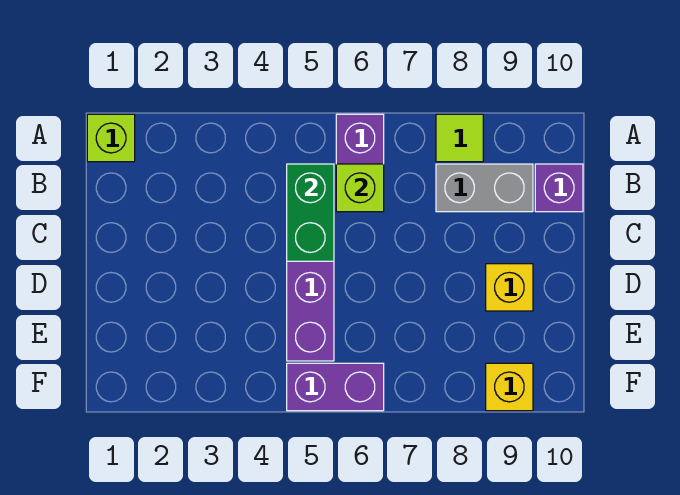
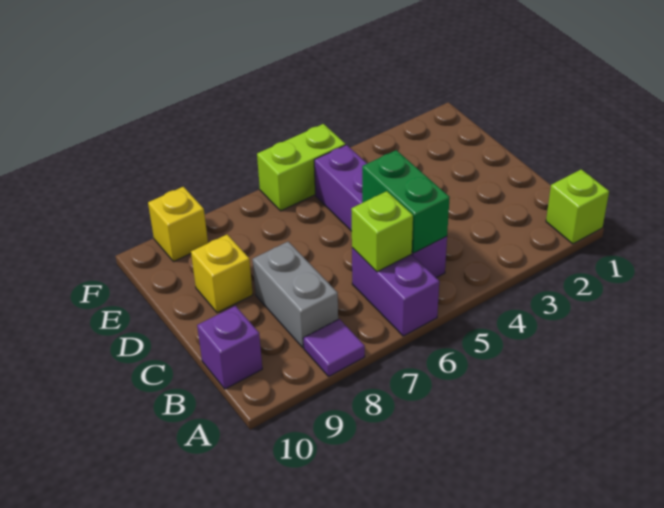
lime 1x1 tile [436,114,483,162] -> purple 1x1 tile [303,319,365,376]
grey 1x2 brick [436,164,533,212] -> grey 1x2 brick turned to [252,242,338,348]
purple 1x2 brick [287,363,384,411] -> lime 1x2 brick [257,124,345,211]

